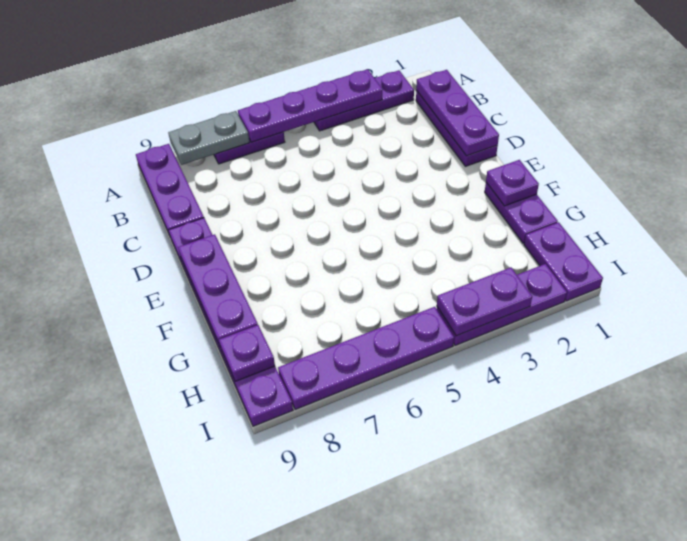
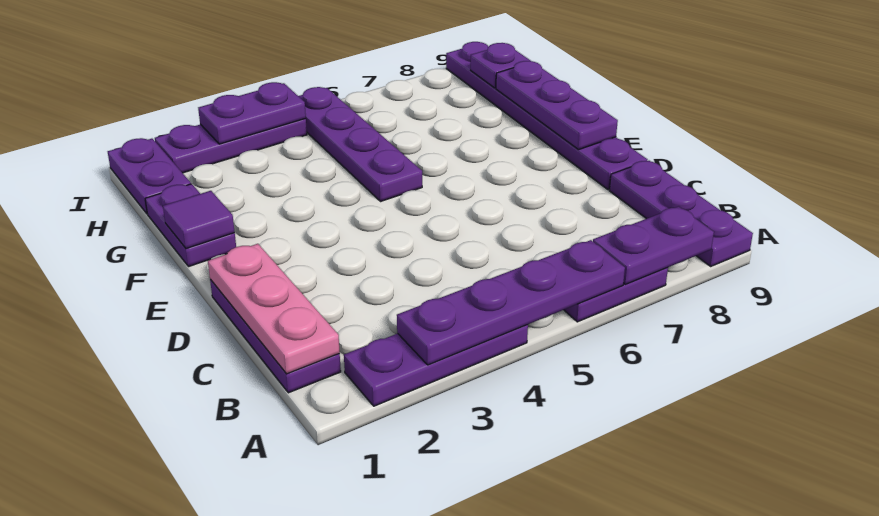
grey 1x2 plate [168,111,250,165] -> purple 1x2 plate [593,206,714,284]
purple 1x3 plate [416,70,499,156] -> pink 1x3 plate [208,244,340,374]
purple 1x1 plate [486,160,539,206] -> purple 1x1 tile [163,191,235,249]
purple 1x4 plate [278,307,454,410] -> purple 1x4 plate turned to [299,87,422,202]

